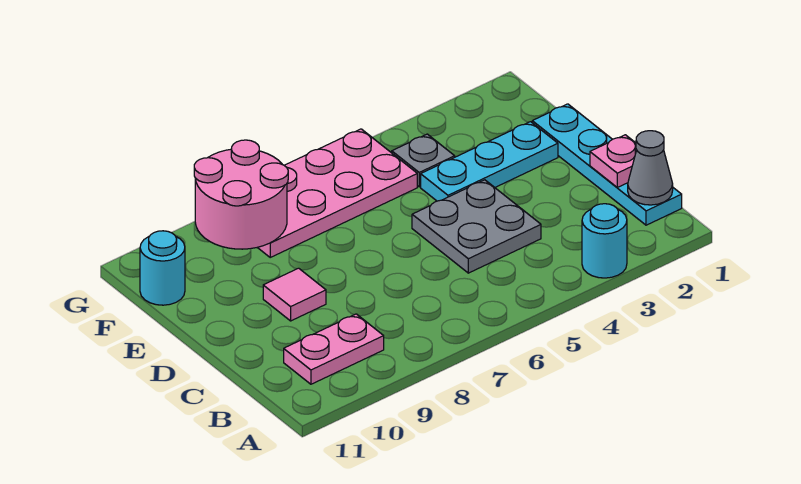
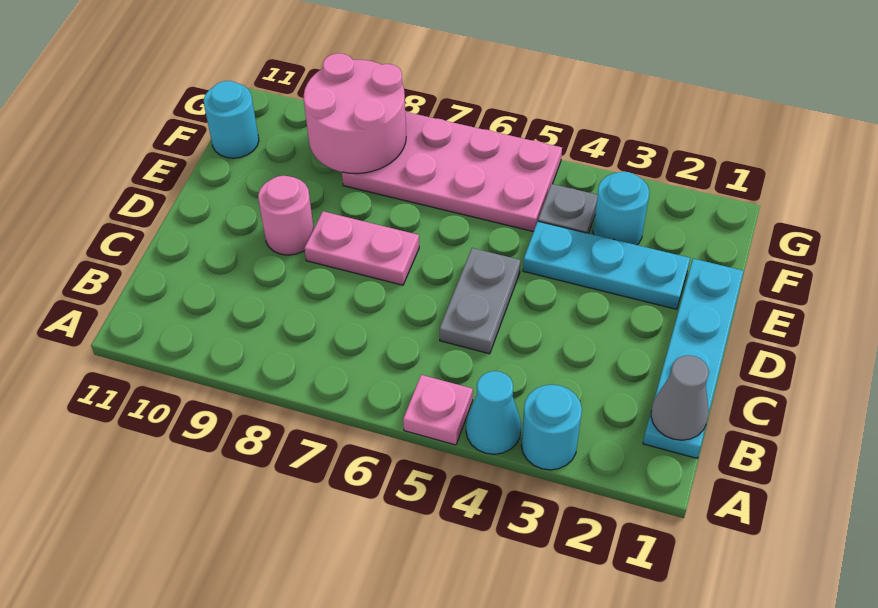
none -> cyan 1x1 cone [466,371,521,454]
pink 1x2 plate [284,314,384,384] -> pink 1x2 plate moved to [304,211,419,285]
pink 1x1 plate [590,135,637,187] -> pink 1x1 plate moved to [403,375,473,445]
grey 2x2 plate [412,180,541,273] -> grey 1x2 plate [440,248,521,354]
pink 1x1 tile [263,268,326,321] -> pink 1x1 round brick [258,176,314,255]
none -> cyan 1x1 round brick [593,172,649,245]

